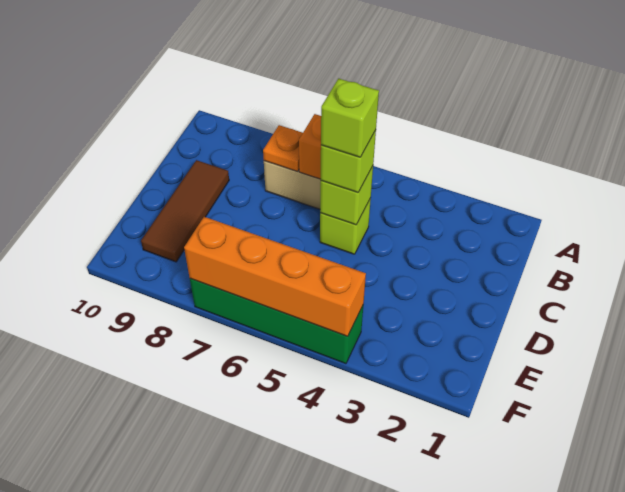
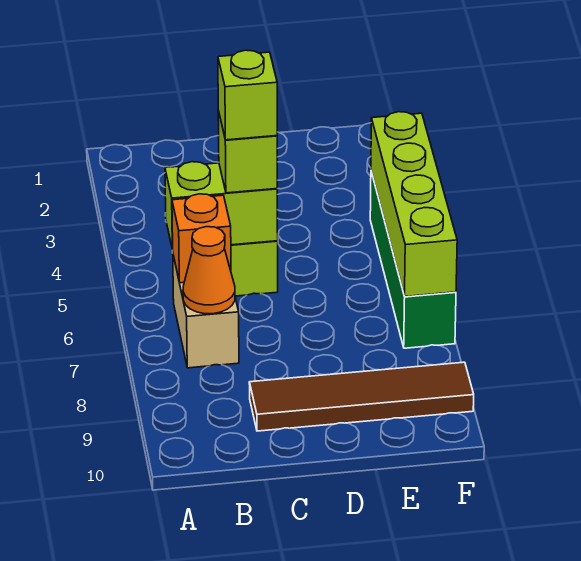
orange 1x1 plate [263,125,303,171] -> orange 1x1 cone [183,227,235,314]
lime 1x1 brick [320,166,373,225] -> lime 1x2 brick [165,162,278,250]
brown 1x3 tile [141,160,229,262] -> brown 1x4 tile [249,362,474,431]
orange 1x4 brick [184,217,366,336] -> lime 1x4 brick [371,112,457,297]

